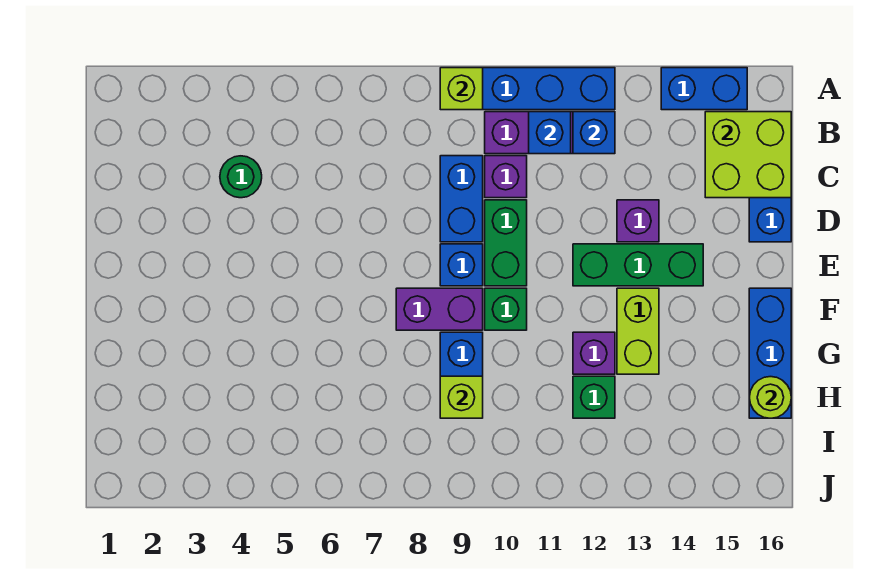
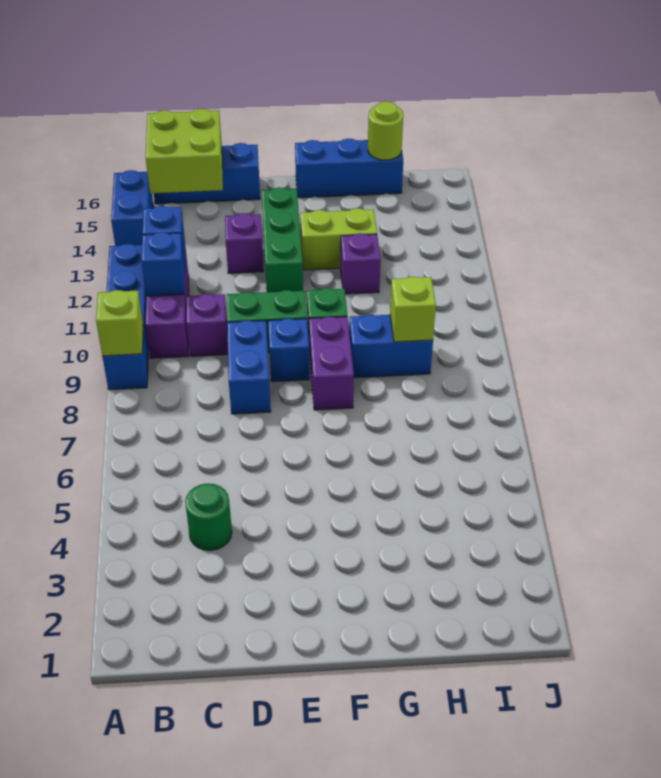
blue 1x2 brick [440,156,483,242] -> blue 1x2 brick turned to [227,320,271,414]
green 1x1 brick [573,376,615,418] -> none

